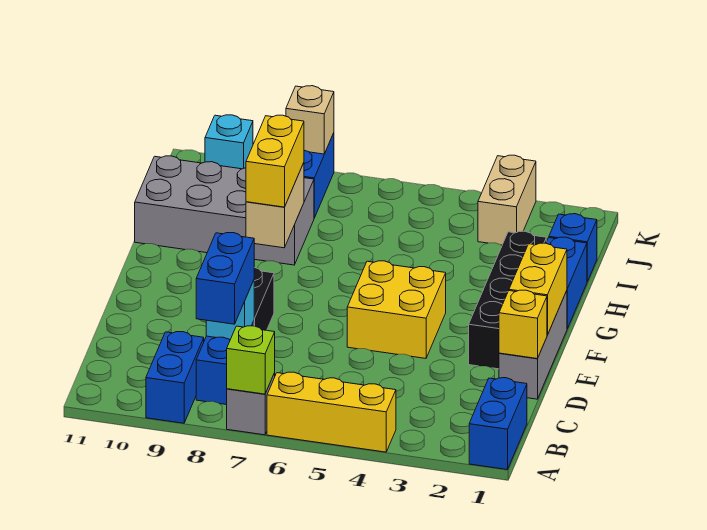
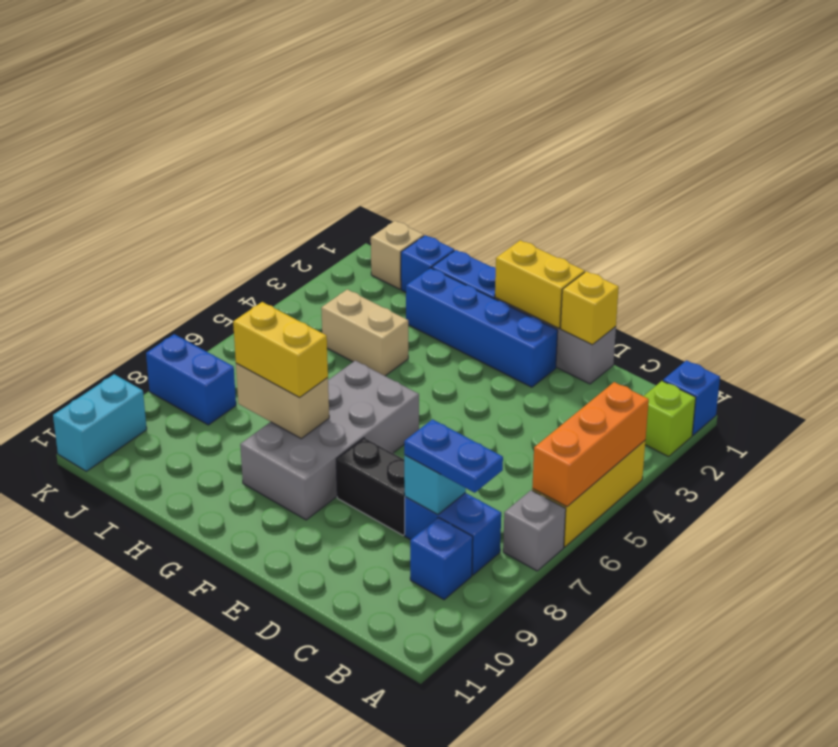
blue 1x2 brick [469,378,527,470] -> blue 1x1 brick [663,360,720,435]
none -> orange 1x3 brick [532,382,649,507]
lime 1x1 brick [227,326,275,394] -> lime 1x1 brick moved to [644,381,696,457]
blue 1x2 brick [146,332,204,423] -> blue 1x1 brick [410,517,473,600]
blue 1x2 brick [196,233,254,324] -> blue 1x2 plate [404,419,503,493]
black 1x4 brick [469,231,546,369] -> blue 1x4 brick [406,268,558,387]
yellow 2x2 brick [347,261,446,358] -> none
grey 2x4 brick [135,156,314,265] -> grey 2x4 brick moved to [240,361,419,520]
tan 1x2 brick [478,155,536,245] -> tan 1x2 brick moved to [321,289,408,376]
tan 1x1 brick [286,86,334,154] -> tan 1x1 brick moved to [371,221,424,289]
cyan 1x1 brick [205,115,253,169] -> cyan 1x2 brick [53,374,147,471]

